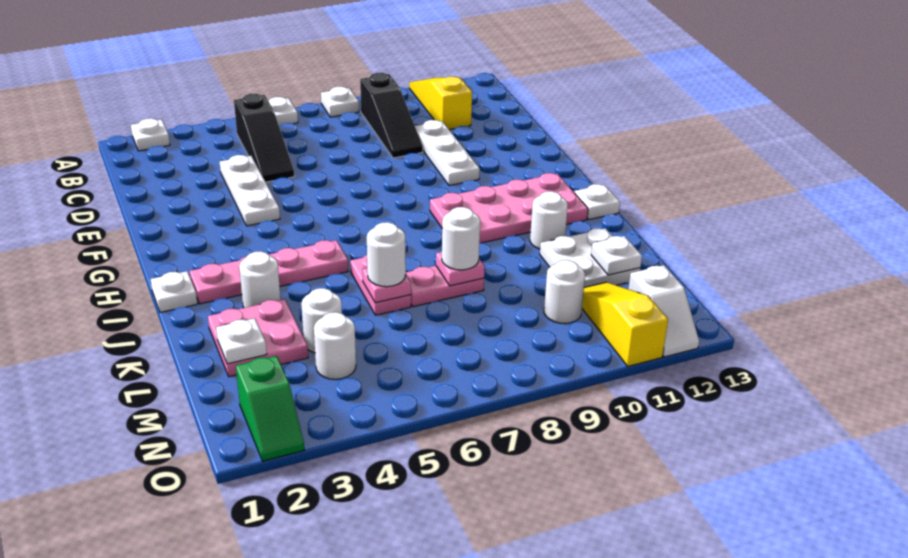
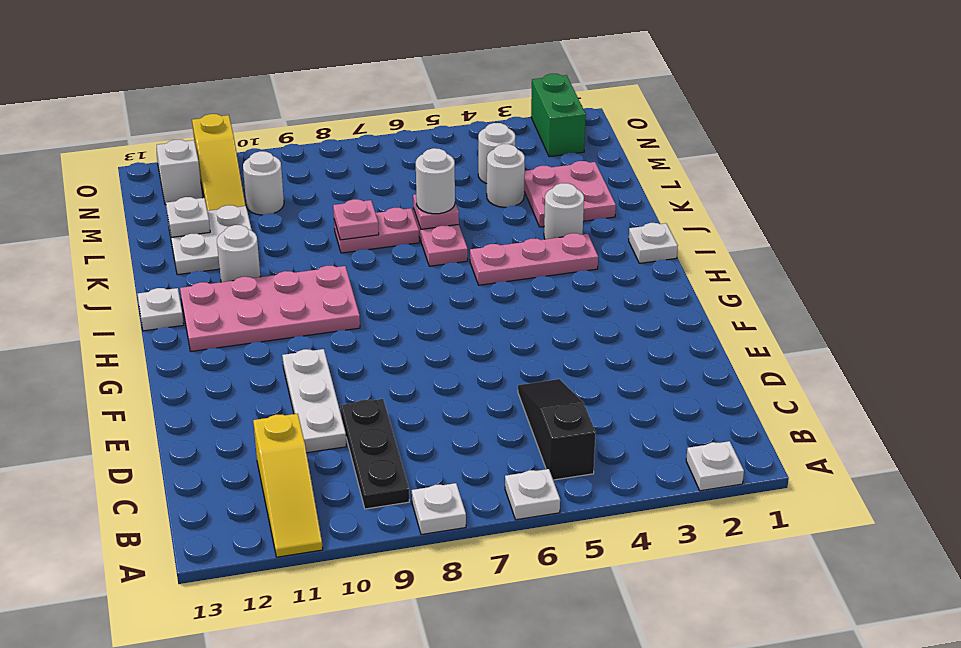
black 1x3 slope [360,73,423,158] -> black 1x3 plate [341,399,409,509]
white 1x3 plate [220,155,280,226] -> none
pink 1x4 plate [190,240,348,304] -> pink 1x3 plate [470,233,598,285]
white 1x1 round brick [442,207,480,270] -> none
white 1x1 plate [216,318,267,364] -> none
green 1x2 slope [236,356,304,461] -> green 1x2 brick [531,74,586,157]

